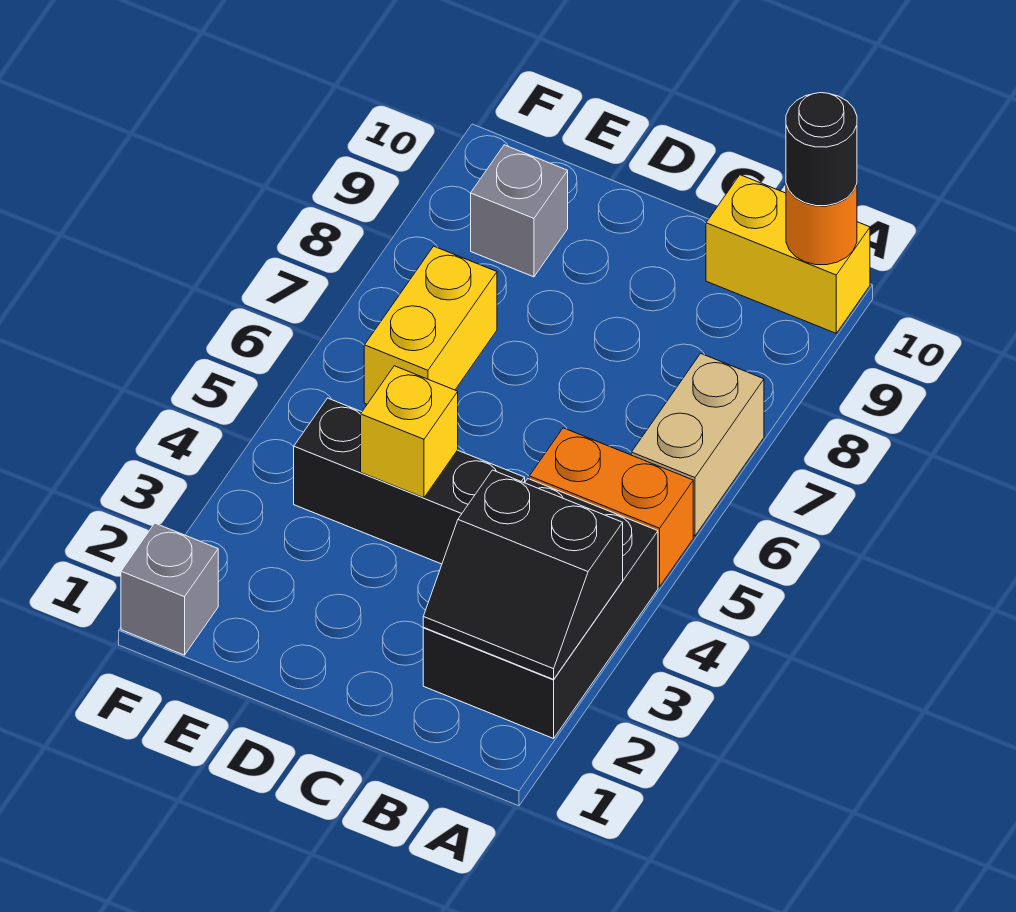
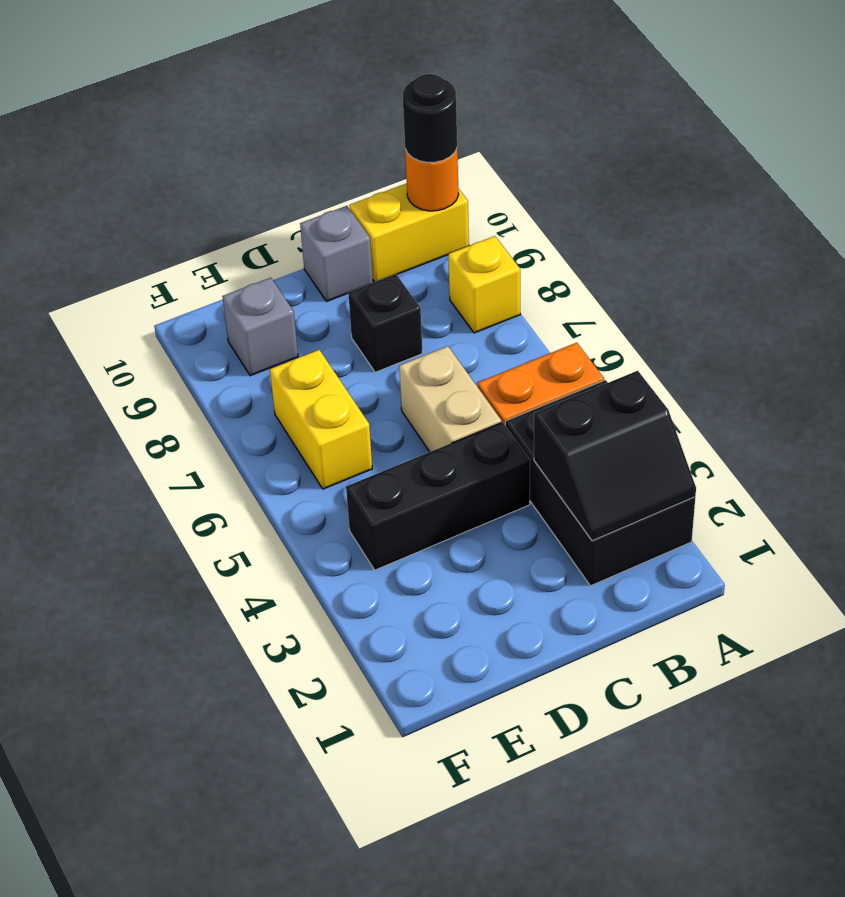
tan 1x2 brick [631,353,764,536] -> tan 1x2 brick moved to [399,346,501,452]
none -> black 1x1 brick [348,274,422,372]
yellow 1x1 brick [361,366,458,498] -> yellow 1x1 brick moved to [448,236,520,333]
grey 1x1 brick [121,523,218,655] -> grey 1x1 brick moved to [300,206,373,301]

